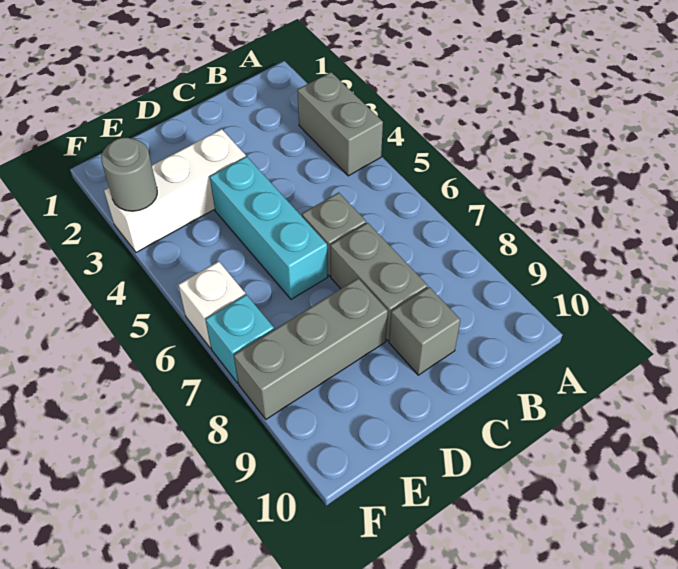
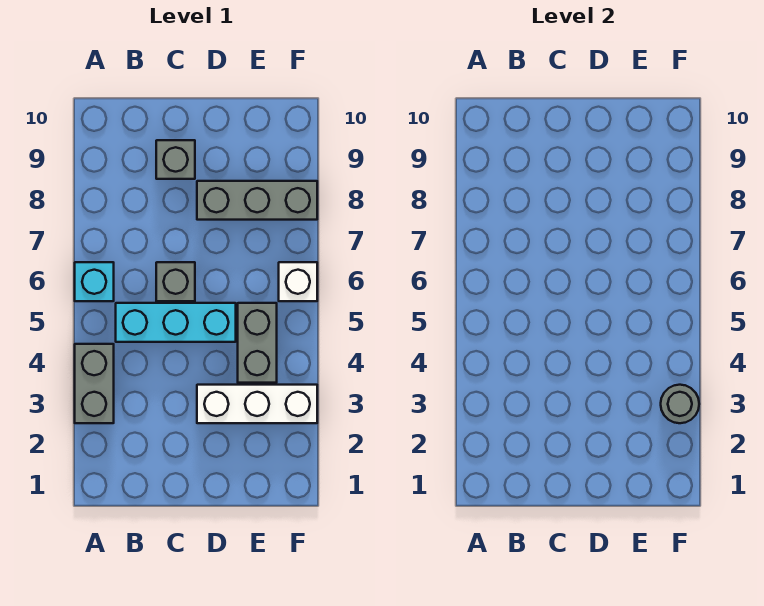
grey 1x2 brick [330,223,428,341] -> grey 1x2 brick moved to [238,303,277,383]
cyan 1x3 brick [210,156,328,299] -> cyan 1x3 brick turned to [116,303,236,342]
cyan 1x1 brick [205,295,274,383] -> cyan 1x1 brick moved to [75,262,114,301]

